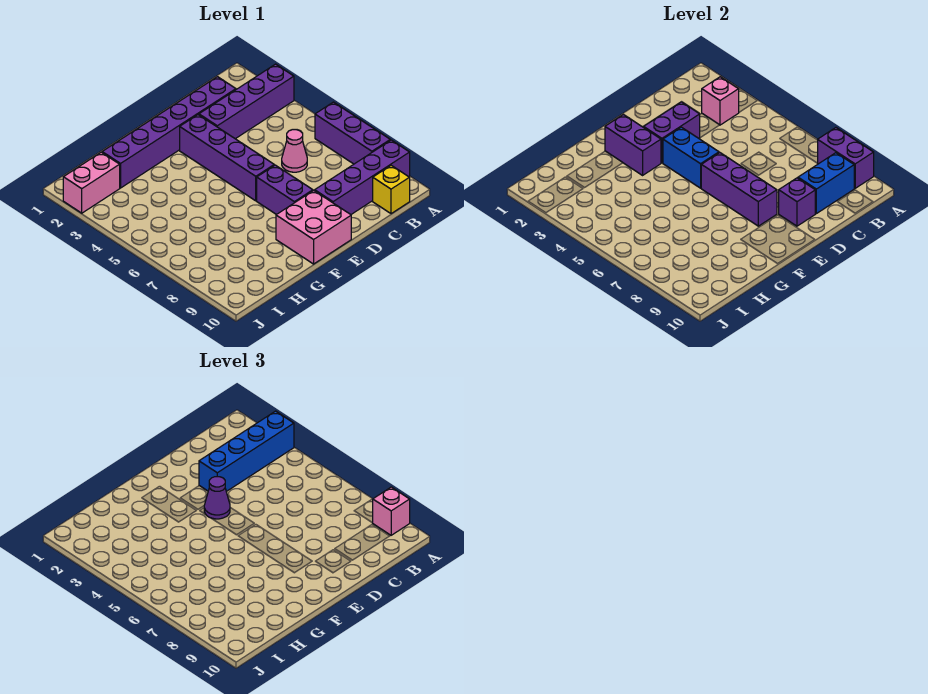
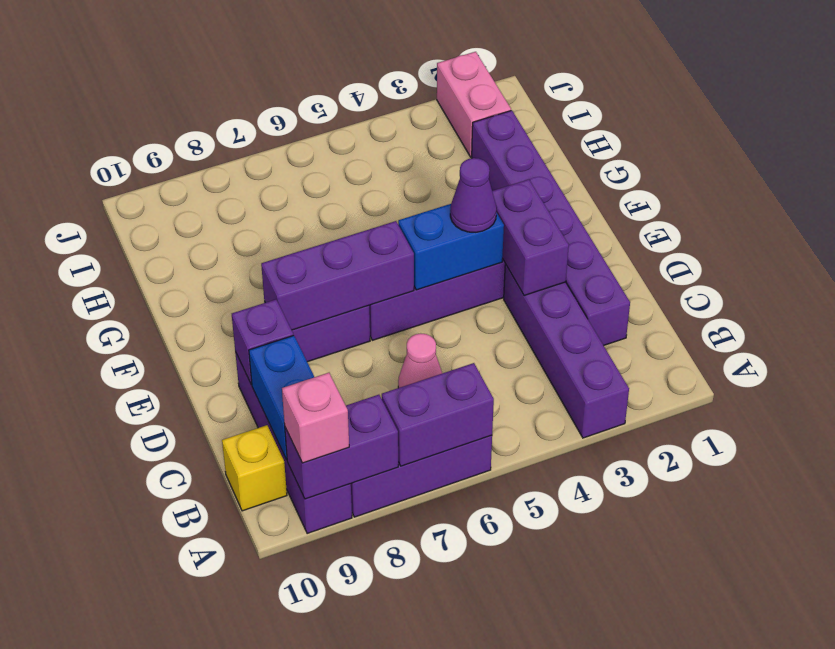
blue 1x4 brick [199,411,294,492] -> none
pink 1x1 brick [702,77,739,125] -> none
pink 2x2 brick [276,191,351,264] -> none
purple 1x2 brick [605,115,661,175] -> purple 1x2 brick moved to [382,363,494,466]

